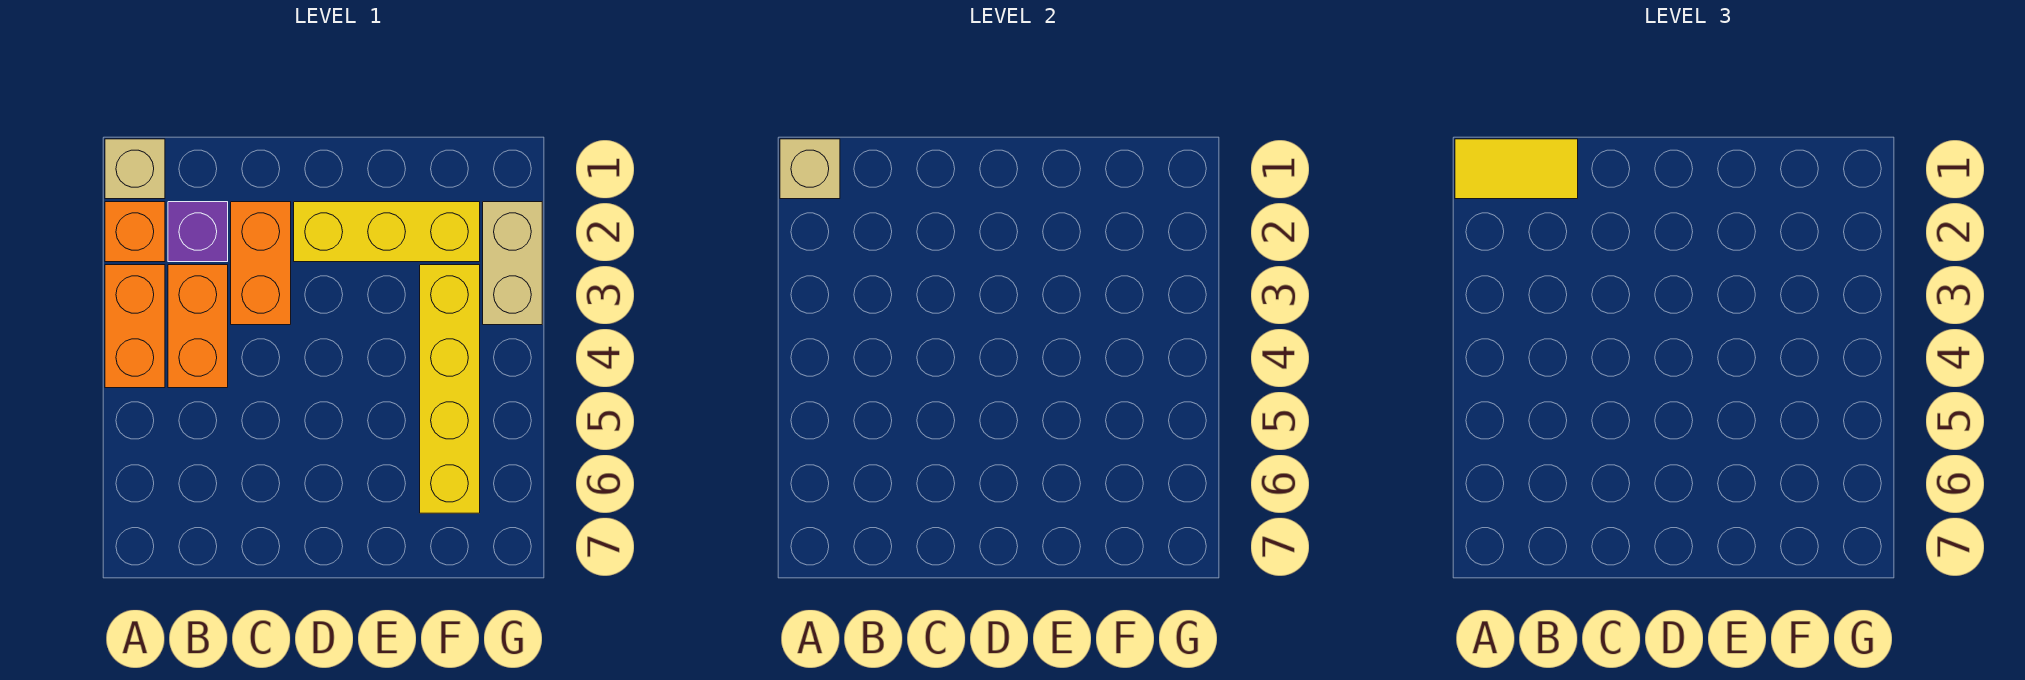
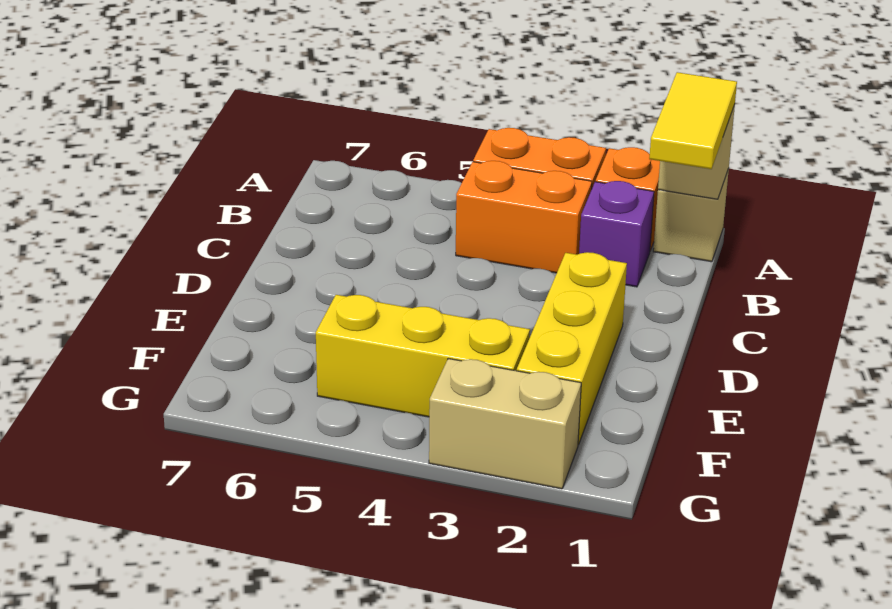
orange 1x2 brick [231,202,291,325] -> none
yellow 1x4 brick [420,265,480,513] -> yellow 1x3 brick [316,295,530,417]

